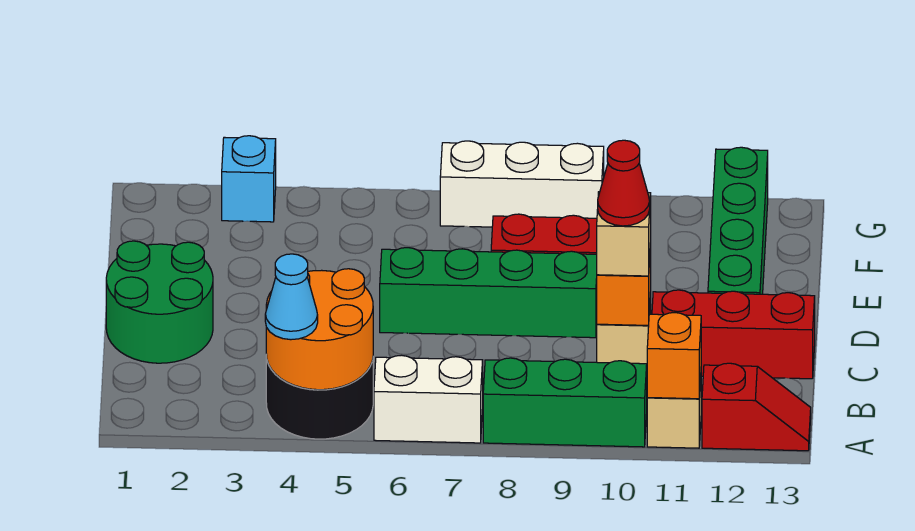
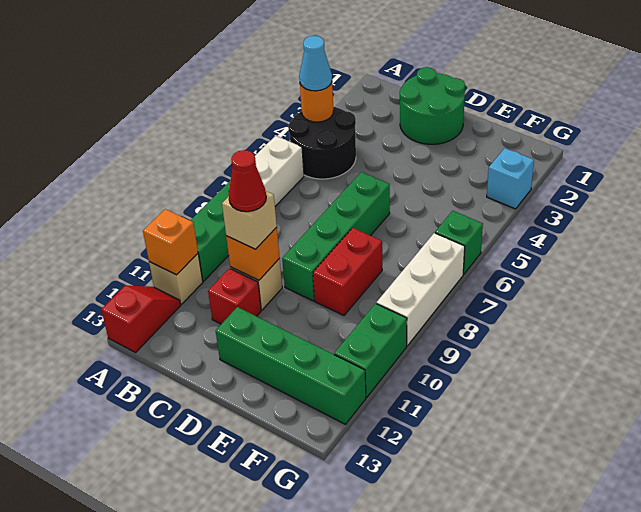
orange 2x2 round brick [266,269,373,390] -> orange 1x1 round brick [300,83,333,122]
red 1x2 slope [702,363,811,451] -> red 1x2 slope turned to [101,286,181,353]
red 1x3 brick [652,290,815,379] -> red 1x1 brick [208,268,261,324]
none -> green 1x1 brick [435,211,483,274]
none -> green 1x2 brick [334,303,407,397]

